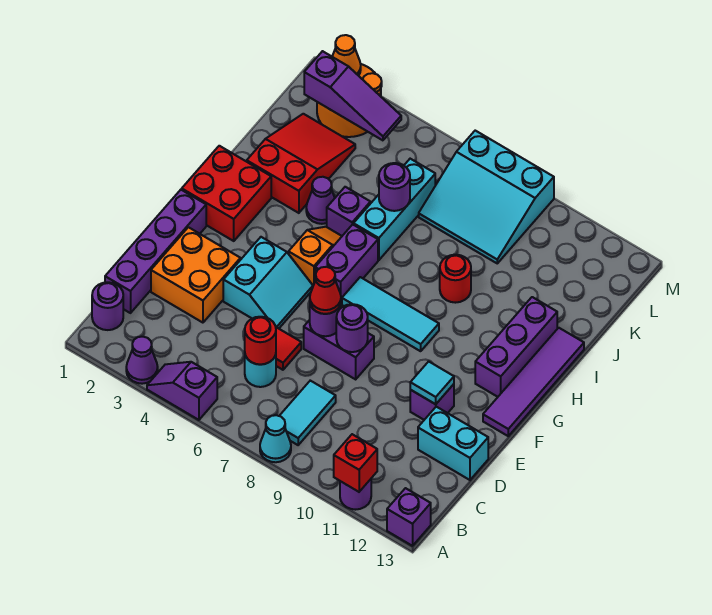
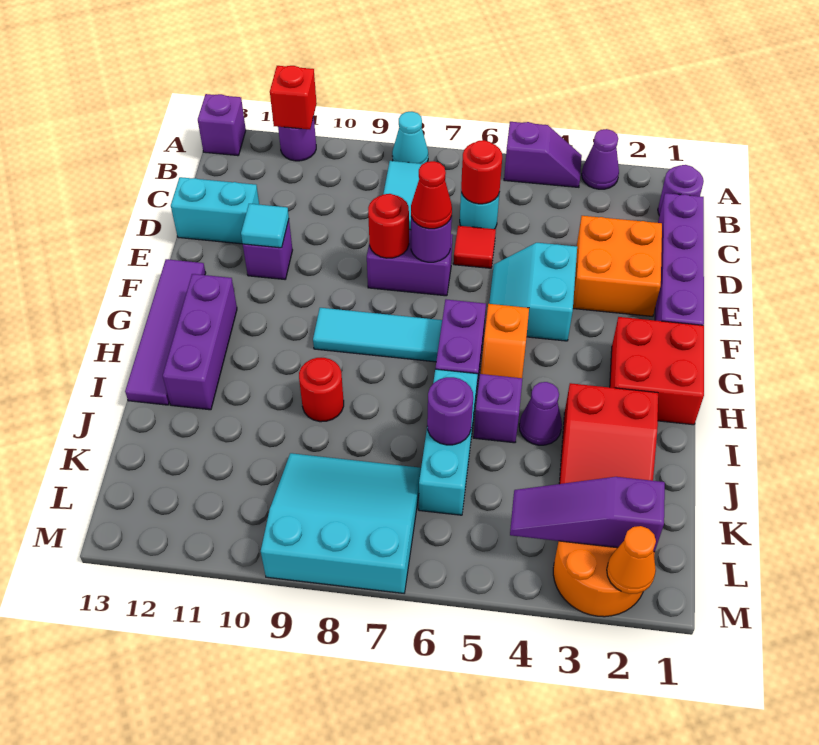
purple 1x1 round brick [336,304,368,352] -> red 1x1 round brick [368,194,409,258]

